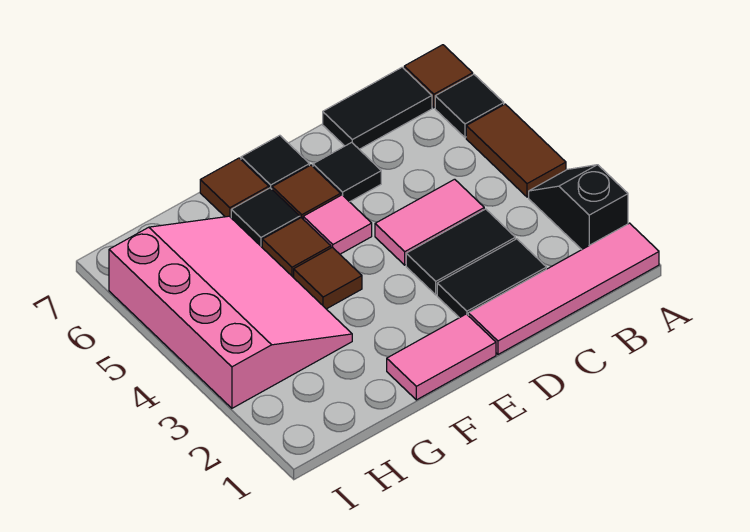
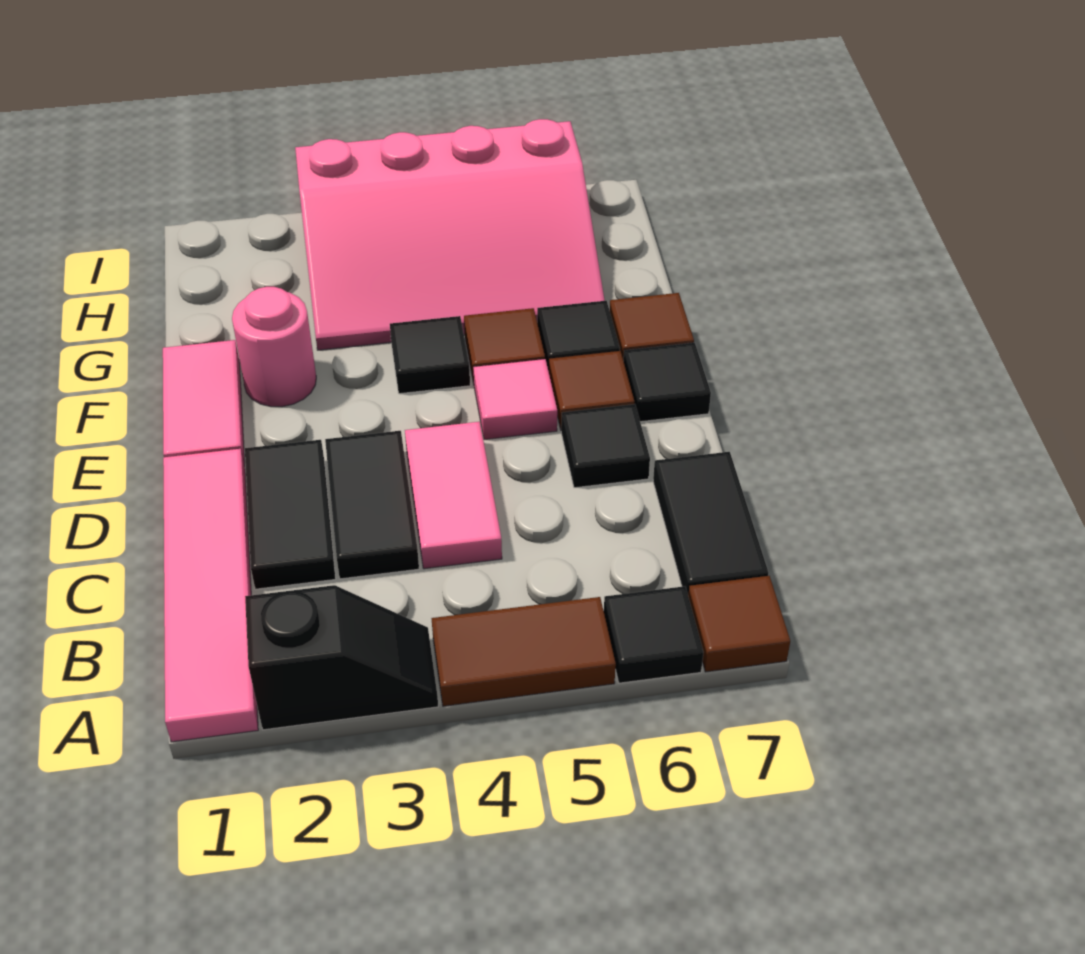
none -> pink 1x1 round brick [232,287,316,407]
brown 1x1 tile [294,247,362,309] -> black 1x1 tile [390,316,470,394]

